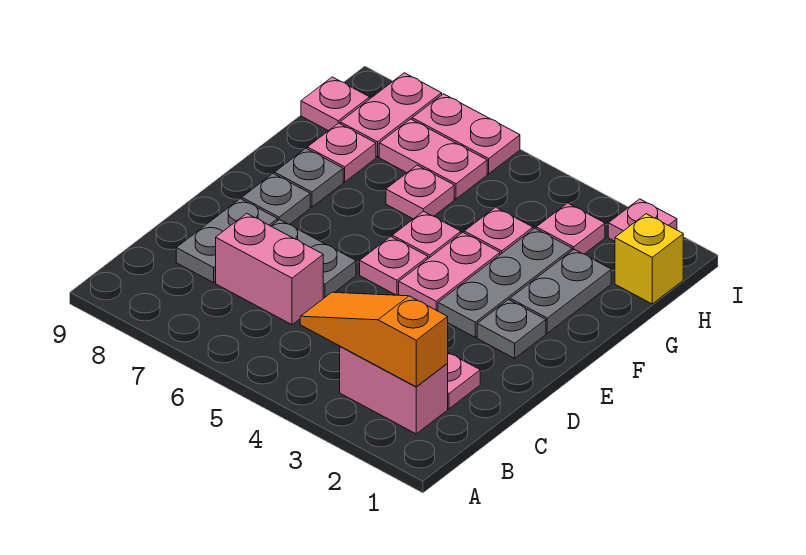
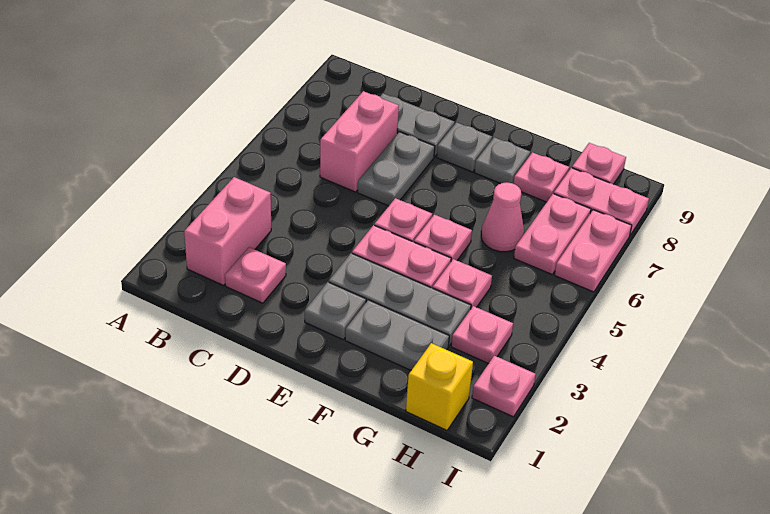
orange 1x3 slope [300,292,448,387] -> none
pink 1x1 plate [386,165,454,219] -> pink 1x1 cone [481,182,524,252]

